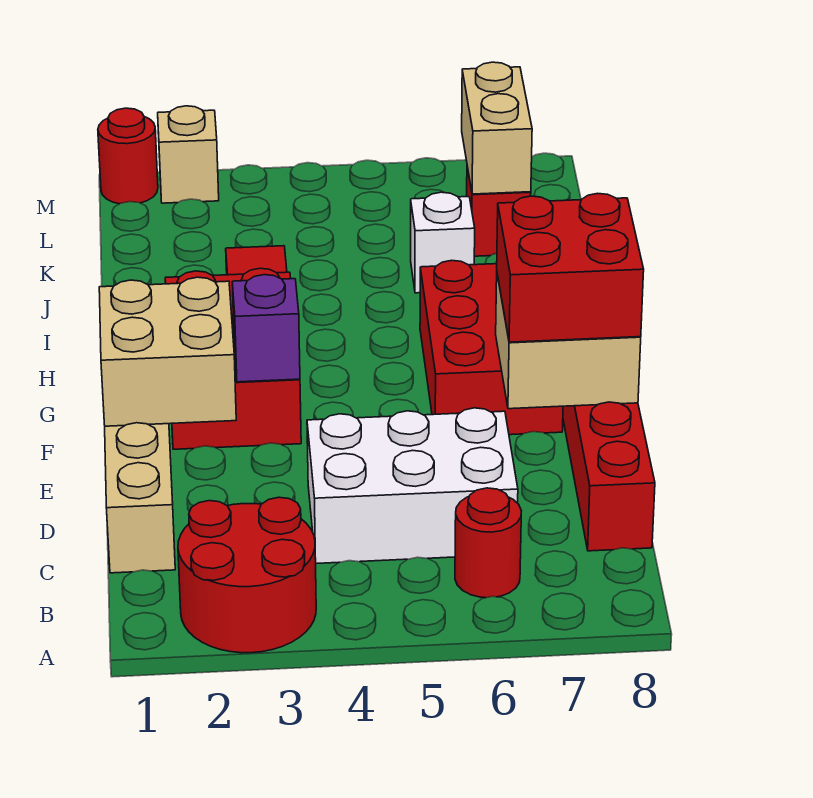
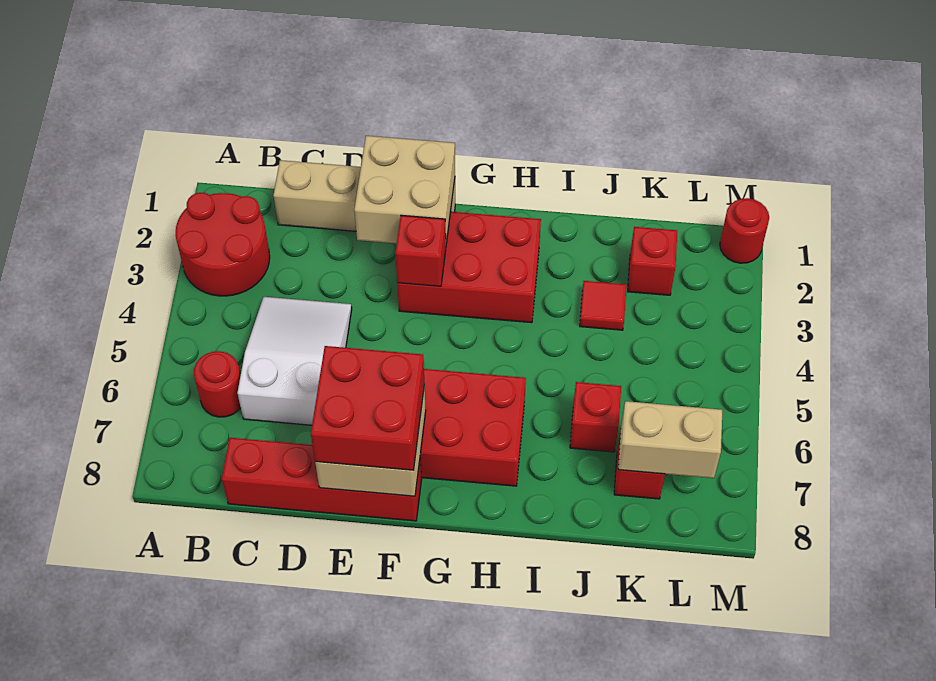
white 2x3 brick [307,408,518,564] -> white 2x3 slope [237,297,352,425]
purple 1x1 brick [232,275,300,382] -> red 1x1 brick [395,215,446,286]
white 1x1 brick [411,192,475,293] -> red 1x1 brick [570,382,621,452]
none -> red 1x1 brick [628,227,677,295]
tan 1x1 brick [158,106,219,203] -> none

